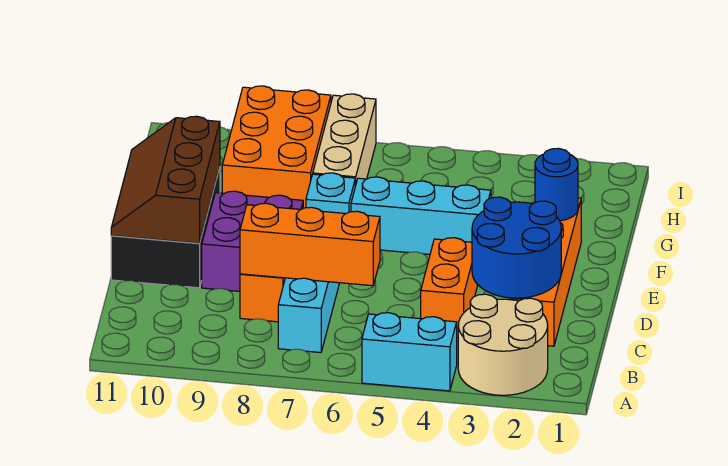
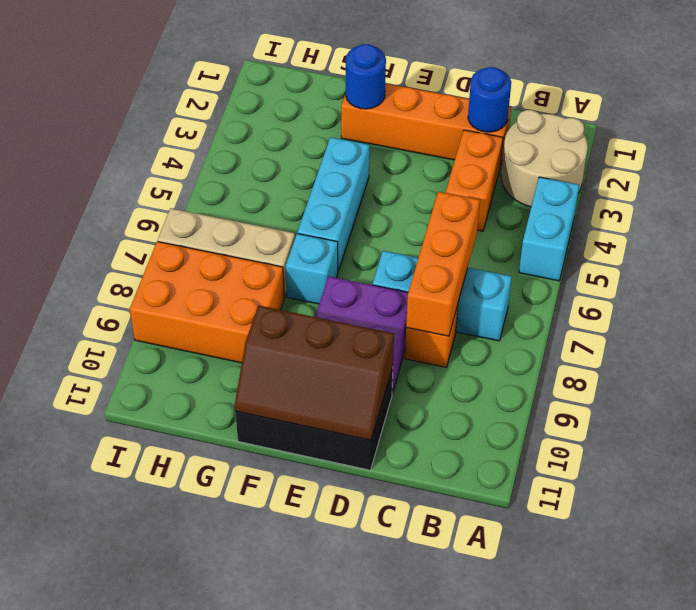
blue 2x2 round brick [472,197,561,298] -> blue 1x1 round brick [468,67,511,132]
orange 1x2 brick [421,238,477,338] -> orange 1x2 brick turned to [446,130,503,231]

